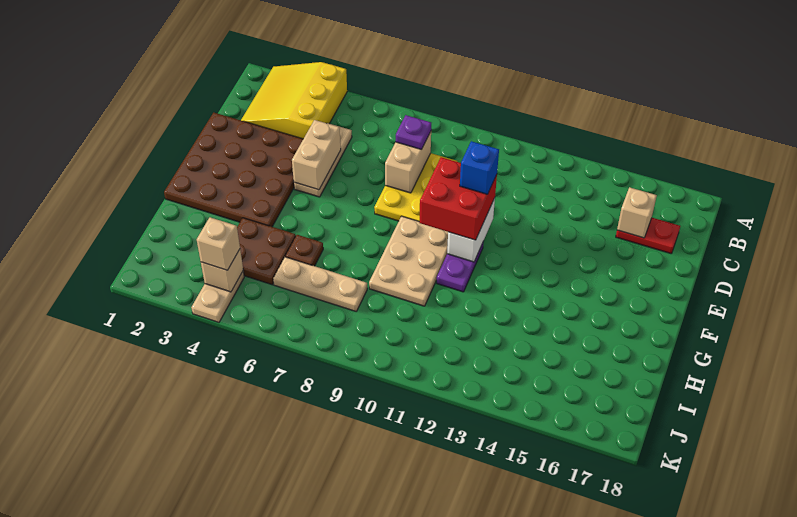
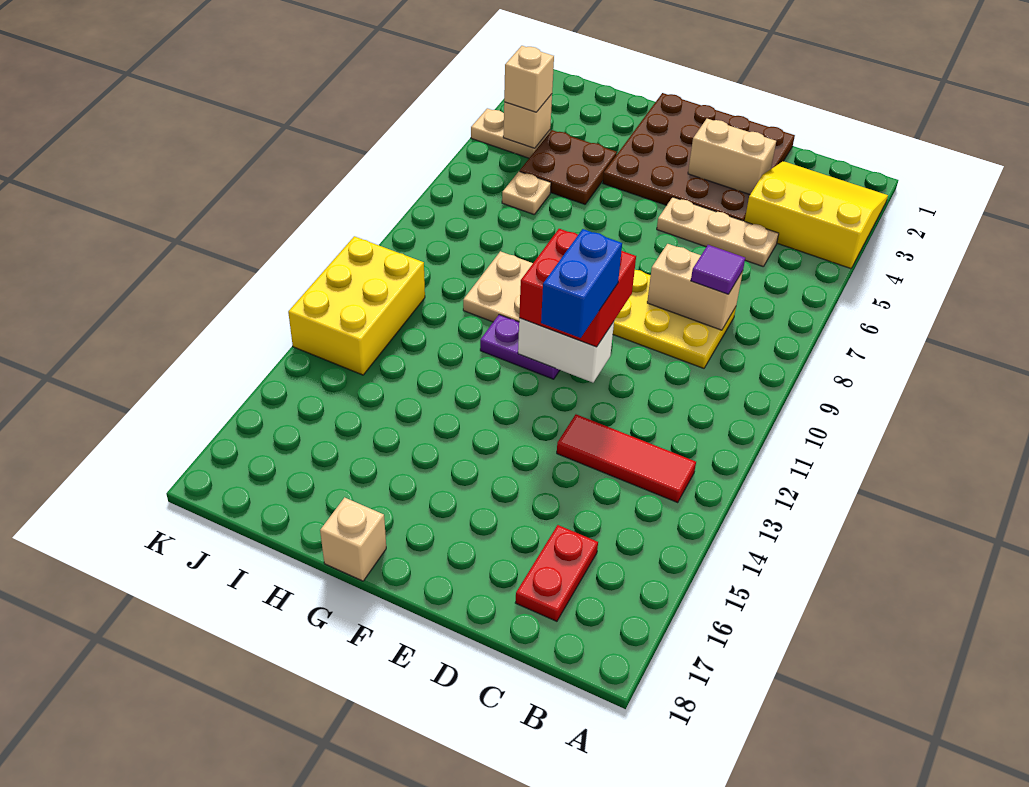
none -> red 1x3 tile [557,414,696,503]
purple 1x1 plate [396,115,431,149] -> purple 1x1 tile [691,245,745,294]
tan 1x1 brick [617,187,657,238] -> tan 1x1 brick moved to [320,497,386,581]
tan 1x2 brick [292,120,341,190] -> tan 1x2 brick moved to [688,119,776,195]
blue 1x1 brick [460,141,499,194] -> blue 1x2 brick [541,229,622,338]
brown 1x1 plate [285,235,323,266] -> none
tan 1x3 plate [273,257,367,311] -> tan 1x1 plate [502,171,551,214]
none -> yellow 2x3 brick [288,236,425,375]

